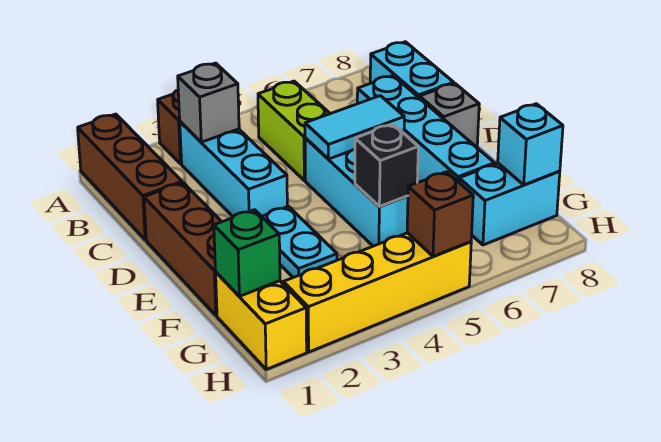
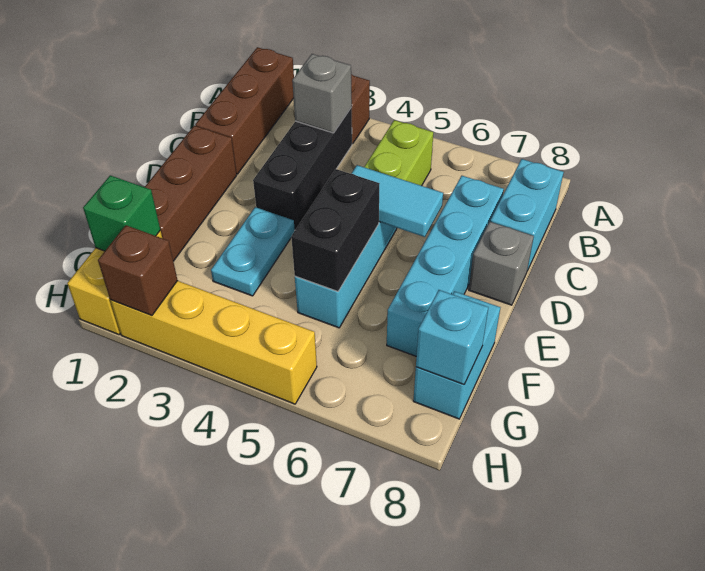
cyan 1x3 brick [180,122,287,217] -> black 1x3 brick [253,107,352,230]
black 1x1 brick [355,124,418,206] -> black 1x2 brick [291,169,380,292]
cyan 1x2 brick [459,163,560,245] -> cyan 1x2 brick turned to [413,291,500,419]
brown 1x1 brick [407,172,473,256] -> brown 1x1 brick moved to [98,225,178,316]

